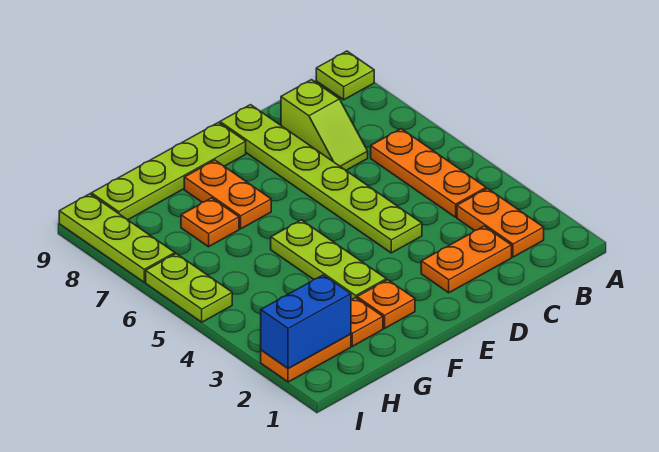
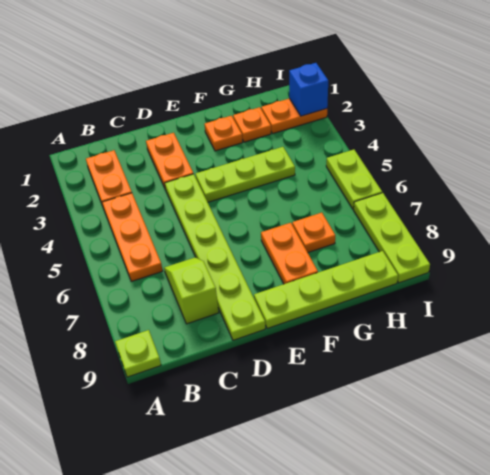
orange 1x2 plate [421,226,512,293] -> orange 1x2 plate turned to [146,133,193,190]
lime 1x3 plate [271,220,386,300] -> lime 1x3 plate turned to [195,147,295,202]
blue 1x2 brick [261,275,351,369] -> blue 1x1 brick [289,63,328,116]

